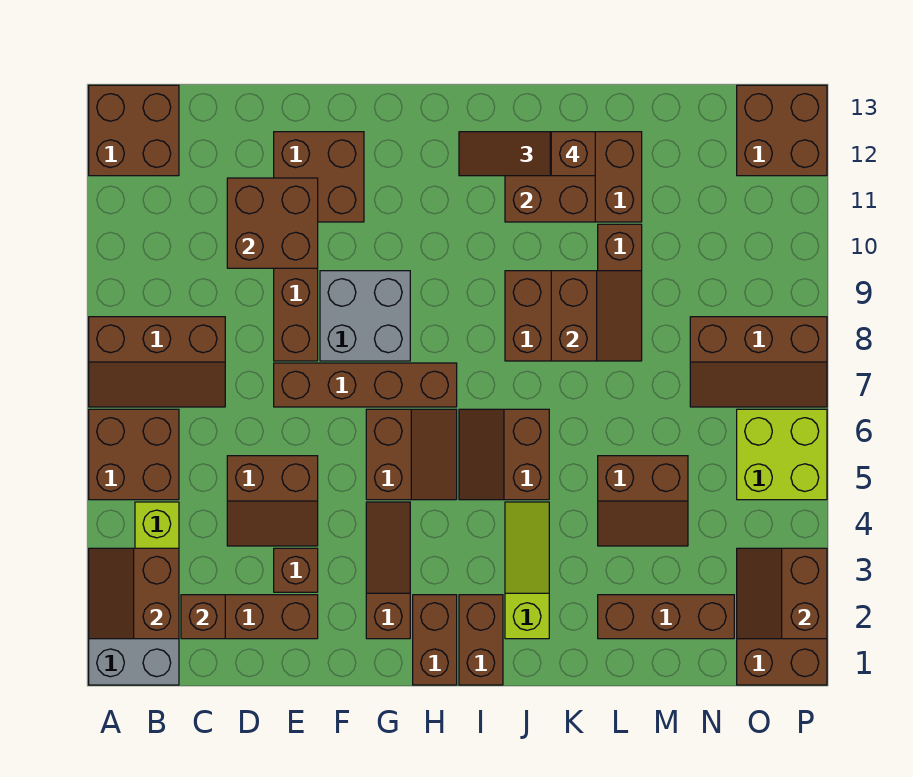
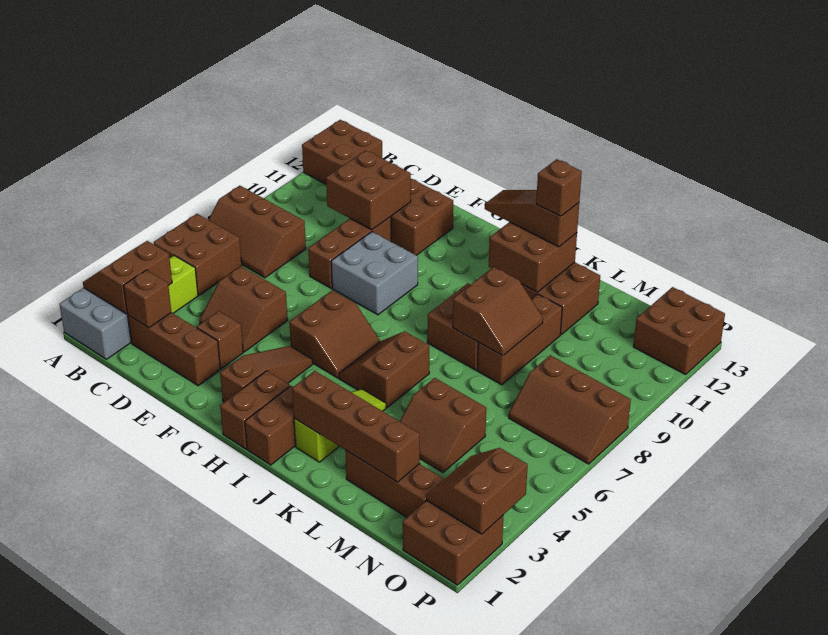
brown 1x4 brick [274,363,457,407] -> brown 1x4 brick moved to [292,371,420,482]
lime 2x2 brick [737,409,827,500] -> none

